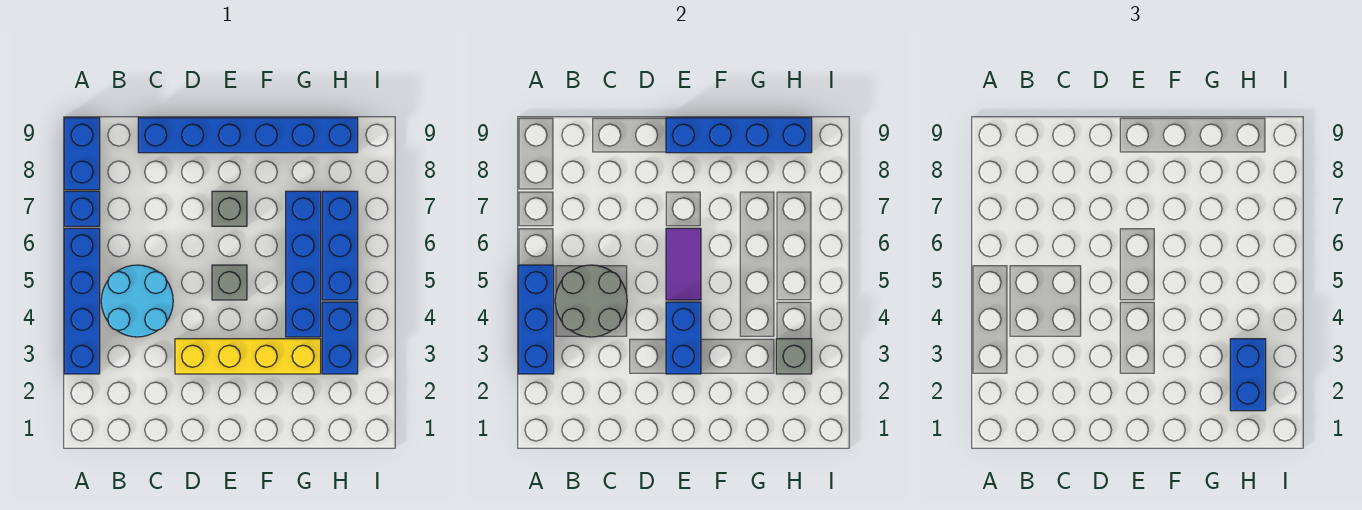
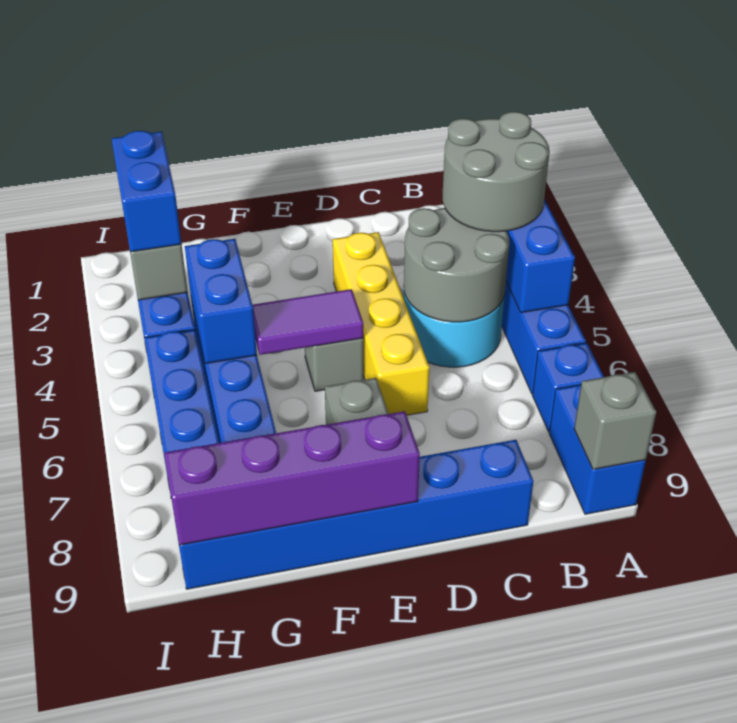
none -> grey 2x2 round brick [442,112,550,232]
none -> grey 1x1 brick [574,372,656,469]
yellow 1x4 brick [175,339,321,374] -> yellow 1x4 brick turned to [333,232,429,415]
blue 1x2 brick [666,302,701,374] -> blue 1x2 brick moved to [185,239,257,364]
purple 1x2 tile [666,228,701,300] -> purple 1x2 tile turned to [253,289,363,355]
blue 1x4 brick [666,118,812,153] -> purple 1x4 brick [164,411,420,545]

